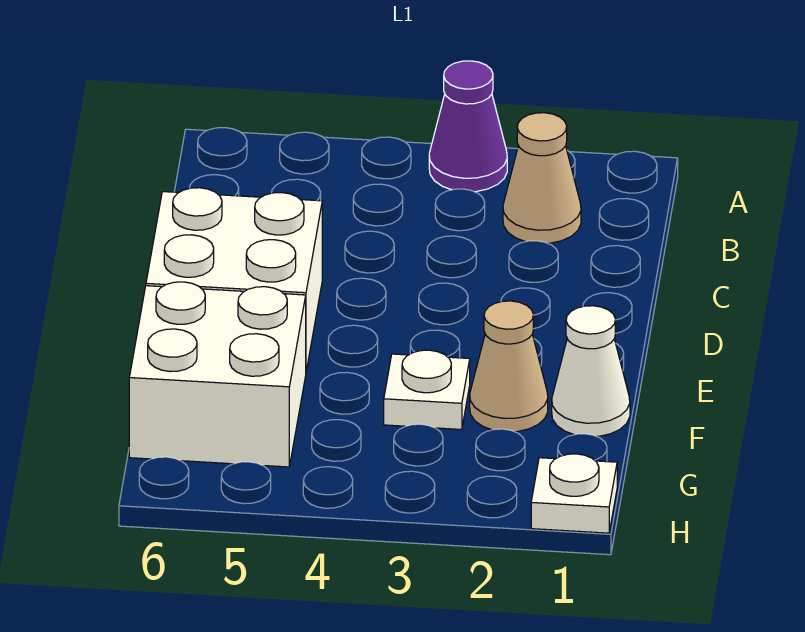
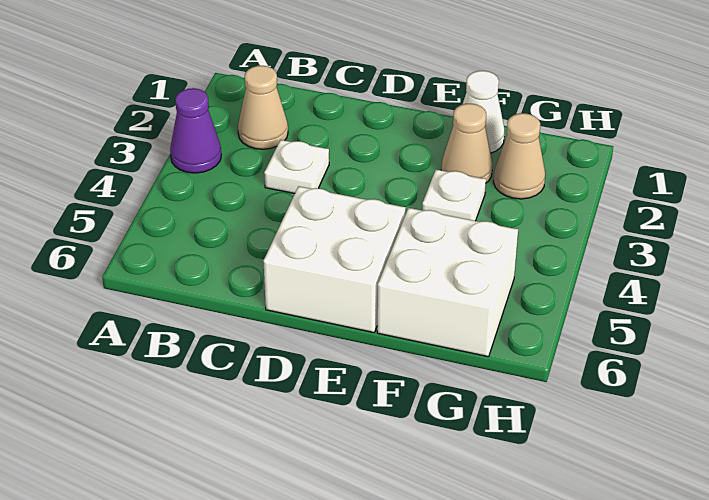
none -> tan 1x1 cone [494,113,545,199]
white 1x1 plate [531,454,617,533] -> white 1x1 plate moved to [264,140,329,194]

